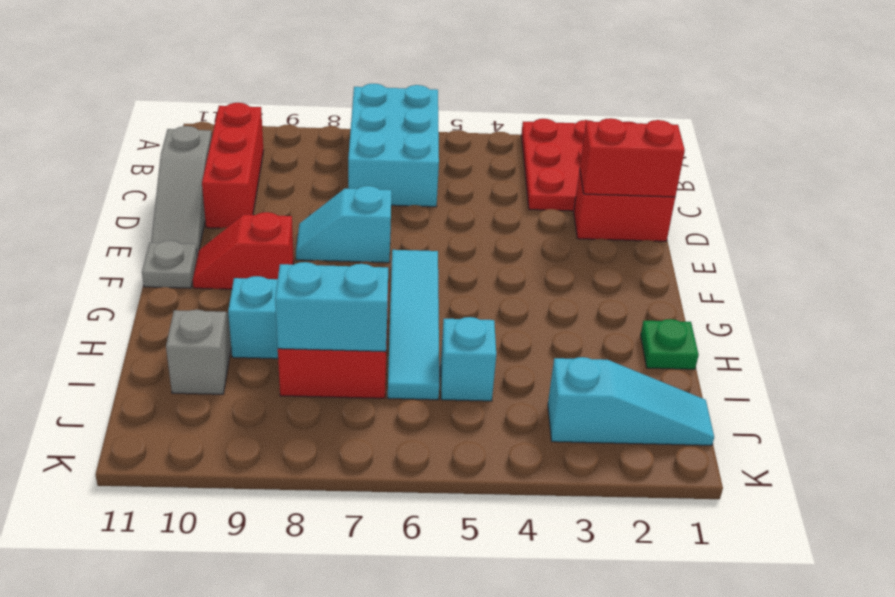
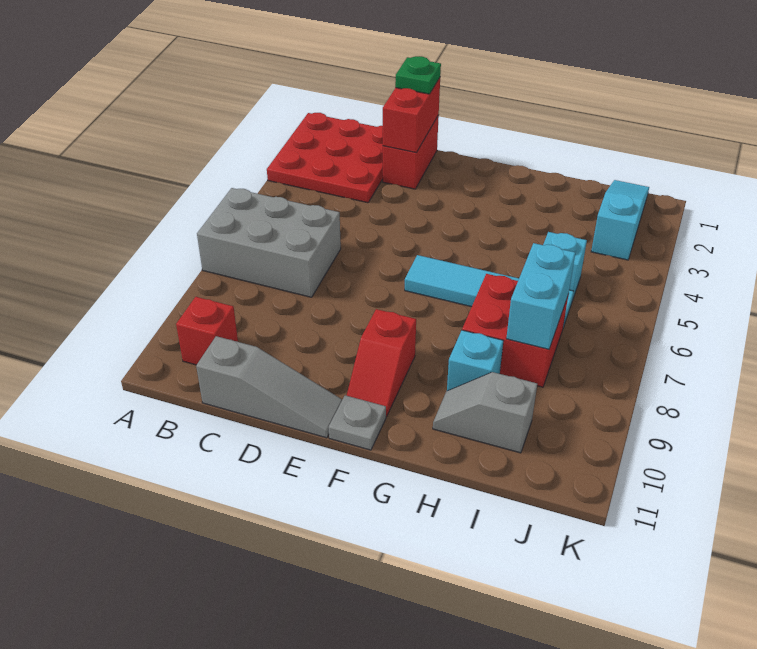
cyan 2x3 brick [348,84,439,207] -> grey 2x3 brick [197,188,341,297]
red 1x3 brick [202,103,264,228] -> red 1x1 brick [176,297,238,365]
cyan 1x2 slope [296,186,392,263] -> none
green 1x1 plate [641,319,699,369] -> green 1x1 plate moved to [395,56,441,94]

